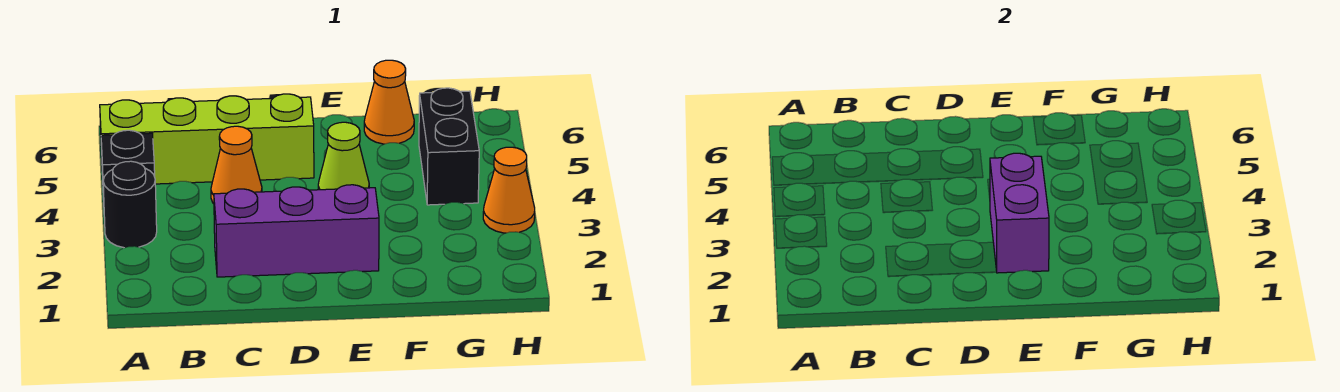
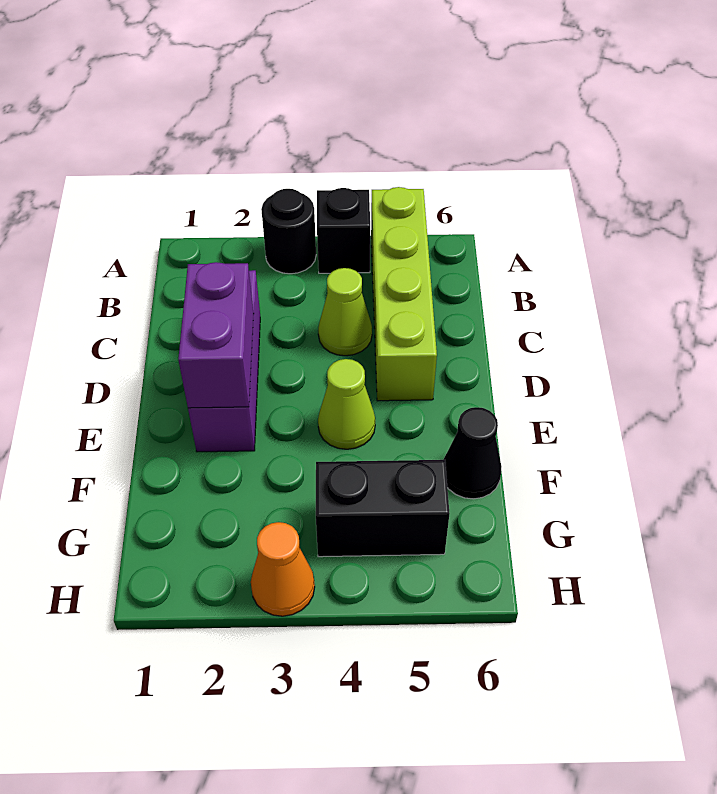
orange 1x1 cone [211,126,262,204] -> lime 1x1 cone [318,268,372,356]
purple 1x2 brick [990,153,1049,273] -> purple 1x2 brick turned to [178,262,254,408]
orange 1x1 cone [364,60,414,144] -> black 1x1 cone [443,407,502,499]

